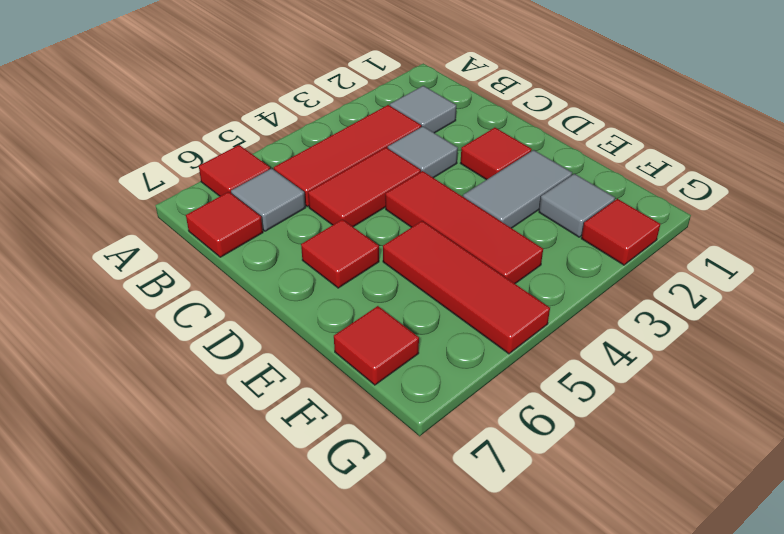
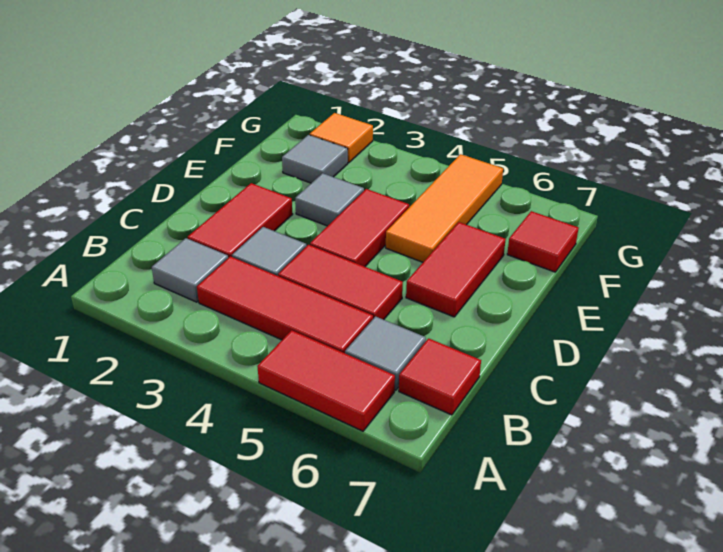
red 1x1 tile [199,145,270,196] -> red 1x2 tile [257,330,395,431]
red 1x1 tile [461,128,532,180] -> red 1x2 tile [188,183,293,258]
red 1x3 tile [385,171,543,284] -> red 1x2 tile [310,189,409,267]
red 1x1 tile [301,219,379,288] -> red 1x2 tile [406,222,506,317]
grey 1x2 tile [463,150,572,228] -> grey 1x1 tile [295,173,364,226]
red 1x3 tile [383,221,550,354] -> orange 1x3 tile [386,154,503,262]
red 1x1 tile [581,199,660,265] -> orange 1x1 tile [310,113,373,163]

